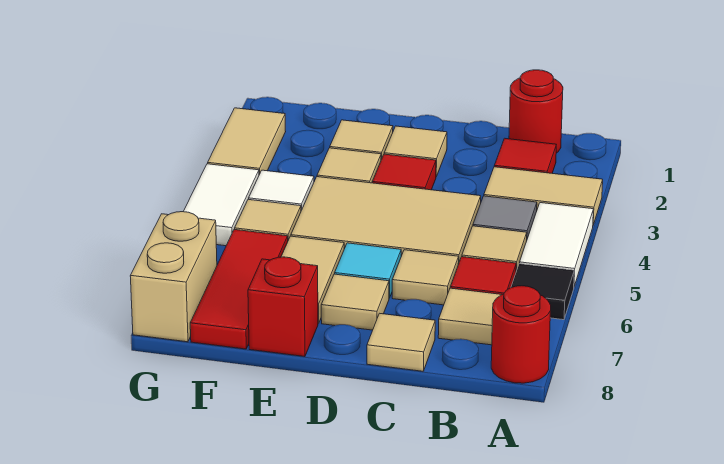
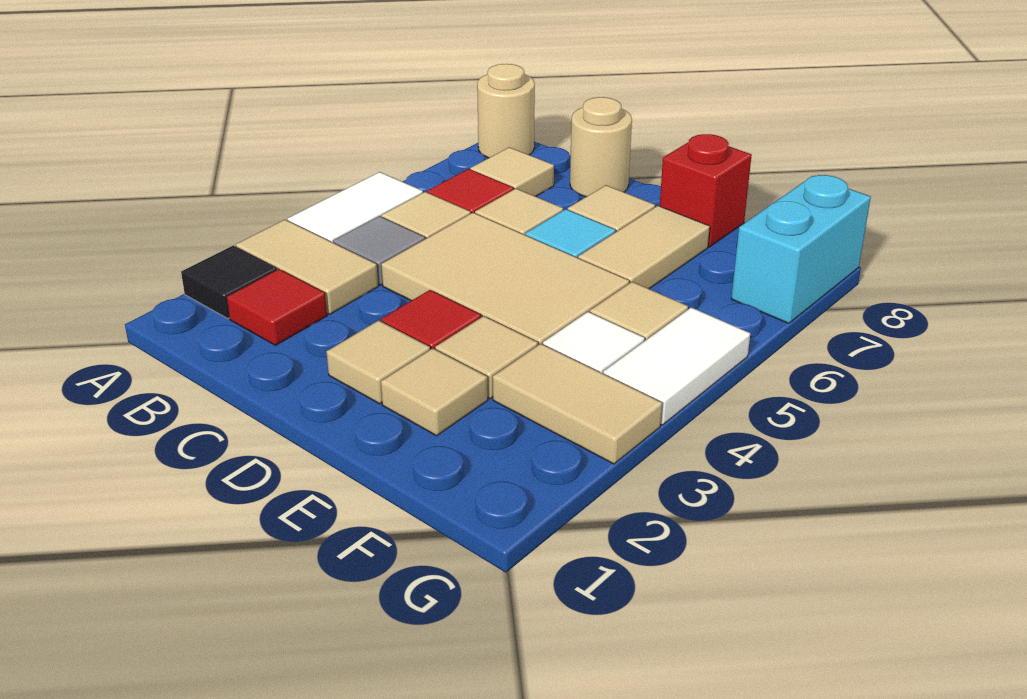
black 1x1 tile [511,264,574,320] -> black 1x1 tile moved to [181,245,277,318]
red 1x1 round brick [491,286,551,383] -> tan 1x1 round brick [477,64,535,158]
red 1x1 round brick [509,70,563,153] -> none
tan 1x1 tile [367,313,435,371] -> tan 1x1 round brick [570,97,632,197]
red 1x3 tile [190,229,288,349] -> none
tan 1x2 tile [208,108,286,175] -> tan 1x2 tile turned to [493,344,662,464]
tan 1x2 brick [130,212,217,342] -> cyan 1x2 brick [731,175,871,323]

